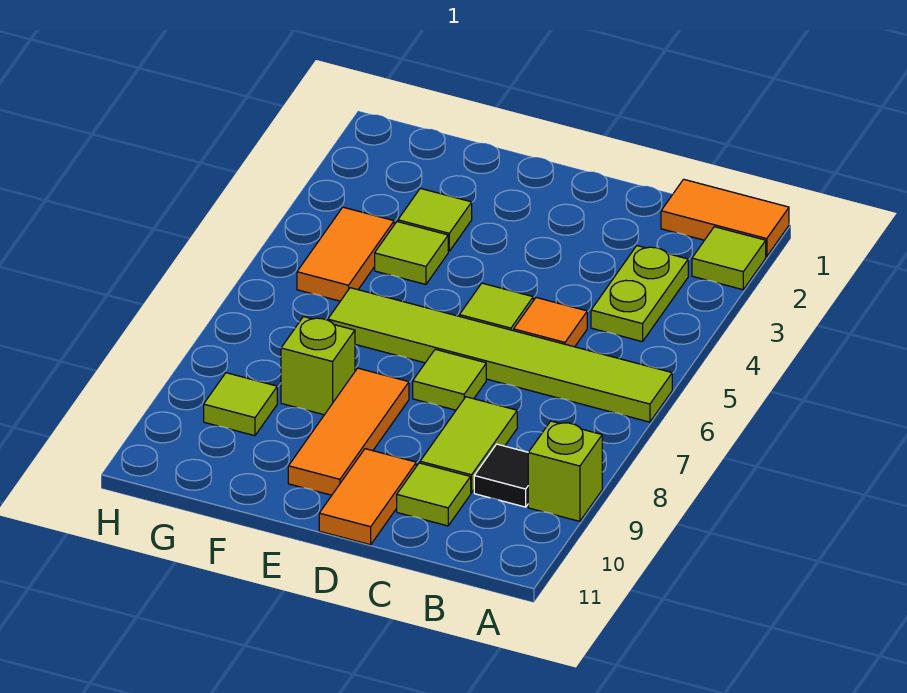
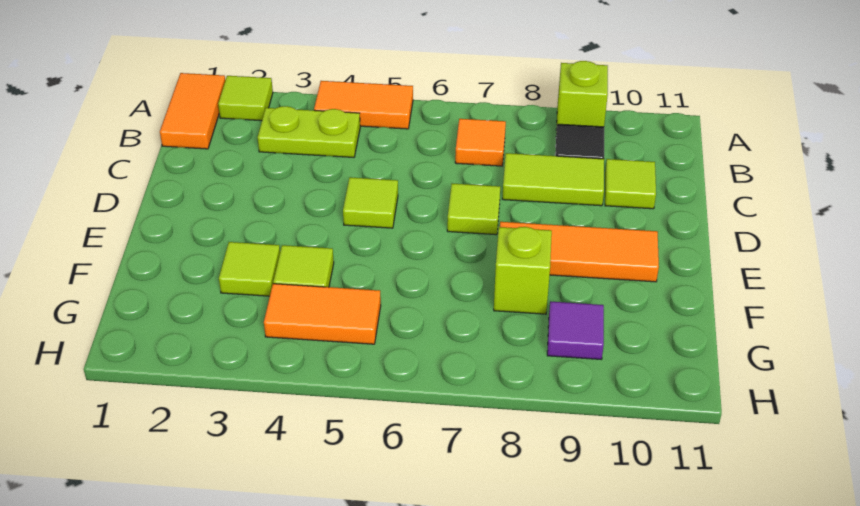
lime 1x6 tile [328,288,672,422] -> none
orange 1x1 tile [514,298,587,347] -> orange 1x1 tile moved to [455,119,506,166]
orange 1x2 tile [319,449,416,545] -> orange 1x2 tile moved to [314,81,413,129]
lime 1x1 tile [204,373,277,436] -> purple 1x1 tile [547,301,604,359]

